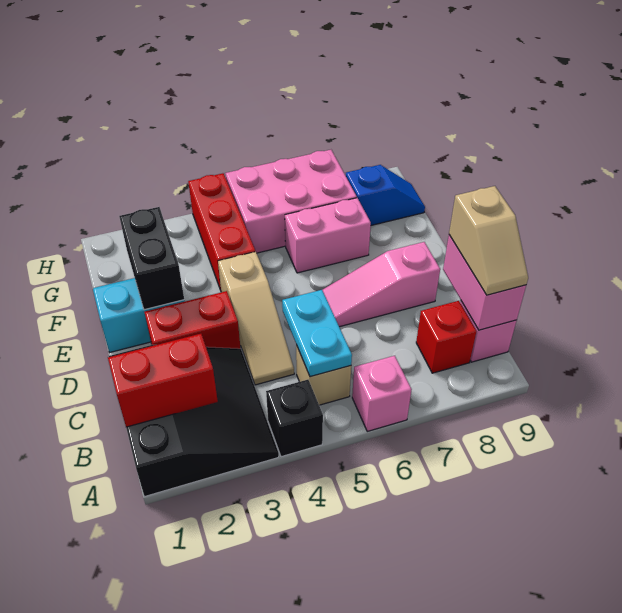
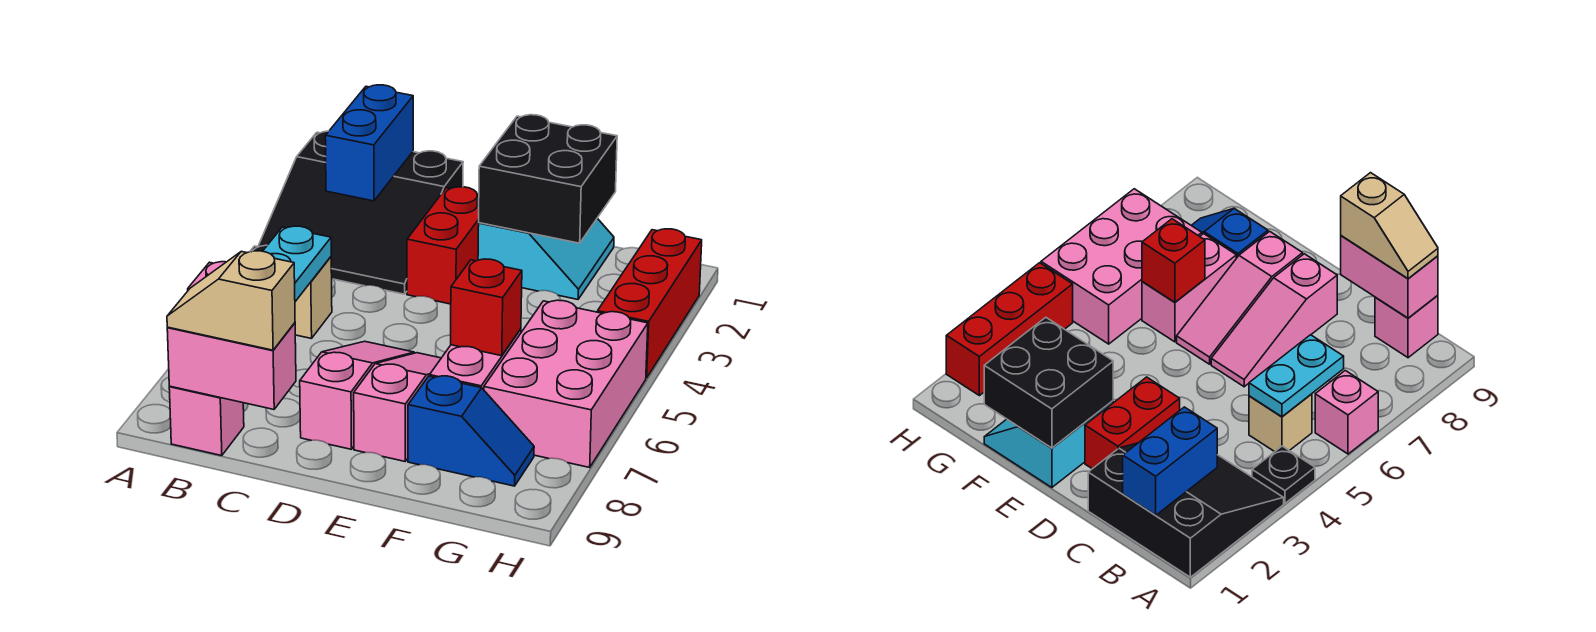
black 1x1 brick [266,380,323,457] -> black 1x1 plate [1252,446,1315,503]
red 1x2 brick [108,334,218,427] -> blue 1x2 brick [325,85,413,201]
cyan 1x2 plate [282,290,352,377] -> cyan 1x2 plate turned to [263,226,331,302]
red 1x1 brick [416,301,476,373] -> red 1x1 brick moved to [451,259,522,356]
tan 1x3 slope [218,252,294,385] -> none
black 1x2 brick [119,207,184,310] -> black 2x2 brick [479,115,617,243]
none -> pink 1x3 slope [354,353,441,461]
red 1x3 brick [188,173,255,290] -> red 1x3 brick turned to [597,229,702,378]
blue 1x2 slope [346,165,425,225] -> blue 1x2 slope turned to [408,376,534,486]

